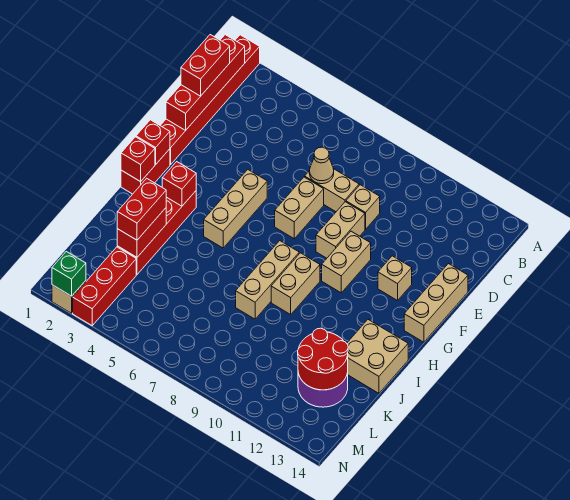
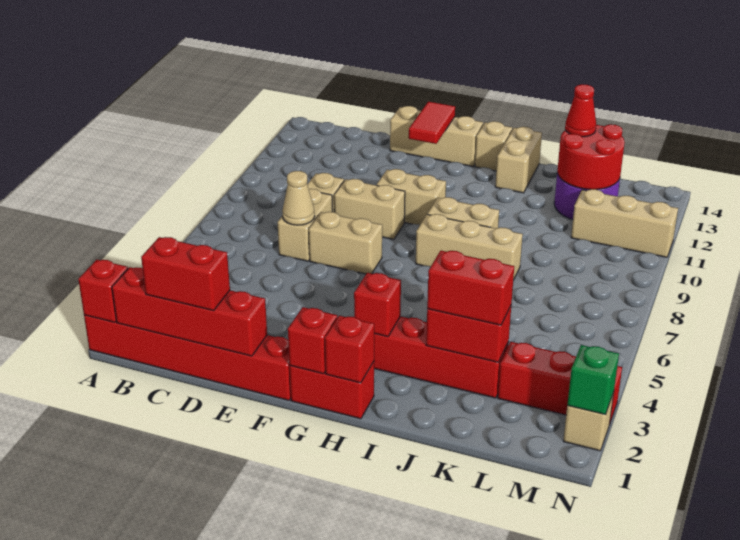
none -> red 1x1 brick [78,260,128,322]
tan 1x3 brick [204,170,267,248] -> tan 1x3 brick moved to [571,189,678,257]
tan 1x1 brick [378,256,412,301] -> tan 1x1 brick moved to [475,121,512,171]
none -> red 1x2 tile [409,102,455,144]
tan 2x2 brick [347,320,408,393] -> tan 1x2 brick [495,127,542,193]
none -> red 1x1 cone [565,84,596,137]

